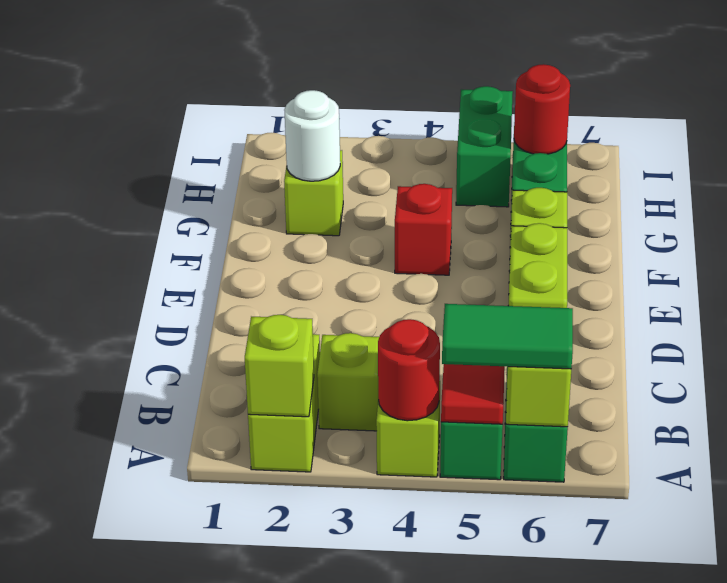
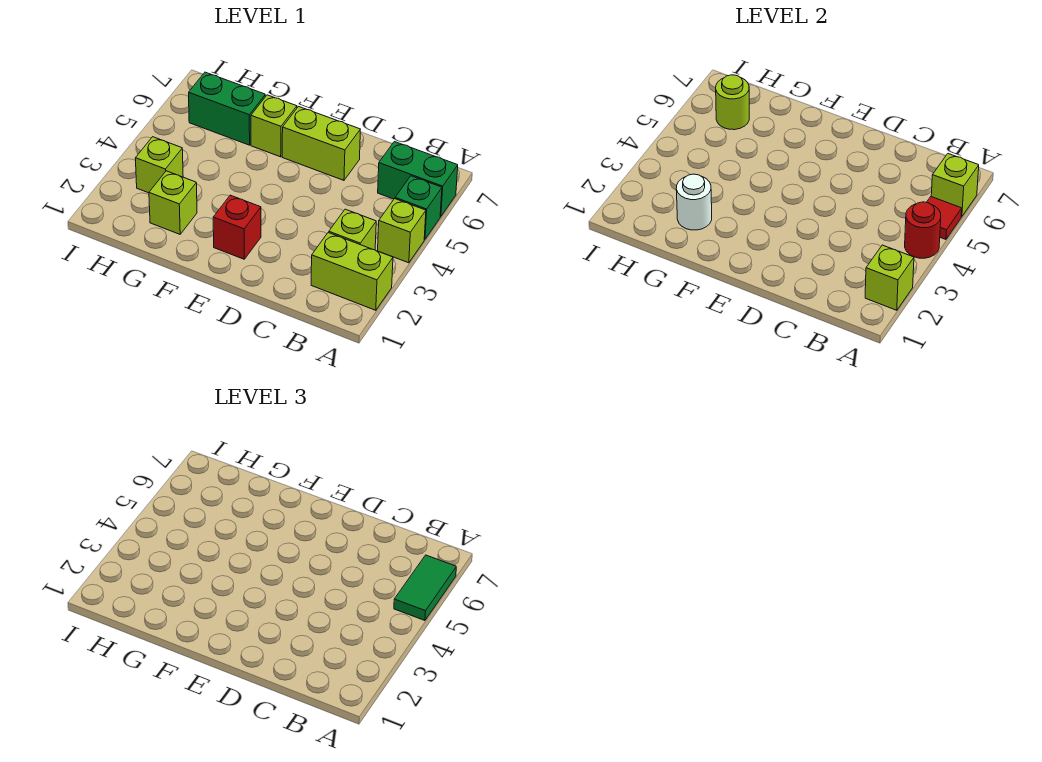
red 1x1 brick [395,184,452,275] -> red 1x1 brick moved to [213,195,261,259]
none -> lime 1x1 brick [135,137,183,193]
green 1x2 brick [456,86,513,207] -> none
red 1x1 round brick [514,64,570,154] -> lime 1x1 round brick [716,75,749,130]

